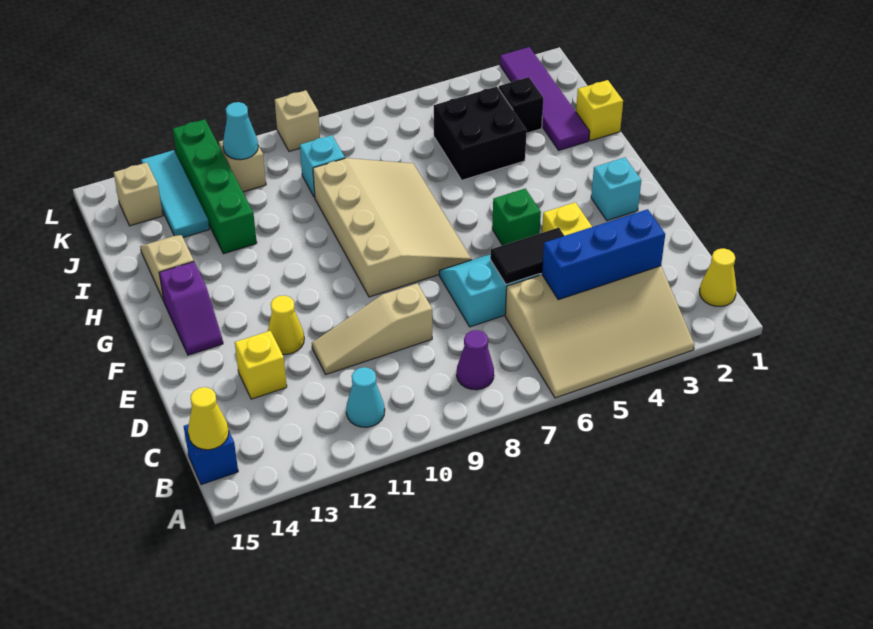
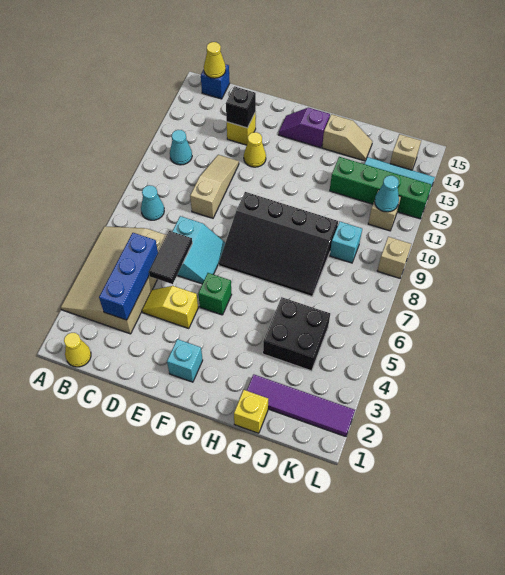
purple 1x1 cone [457,330,494,390] -> cyan 1x1 cone [141,185,164,220]
tan 3x4 slope [313,158,472,297] -> black 3x4 slope [219,192,338,296]
black 1x1 brick [498,77,543,133] -> black 1x1 brick moved to [226,86,256,128]

